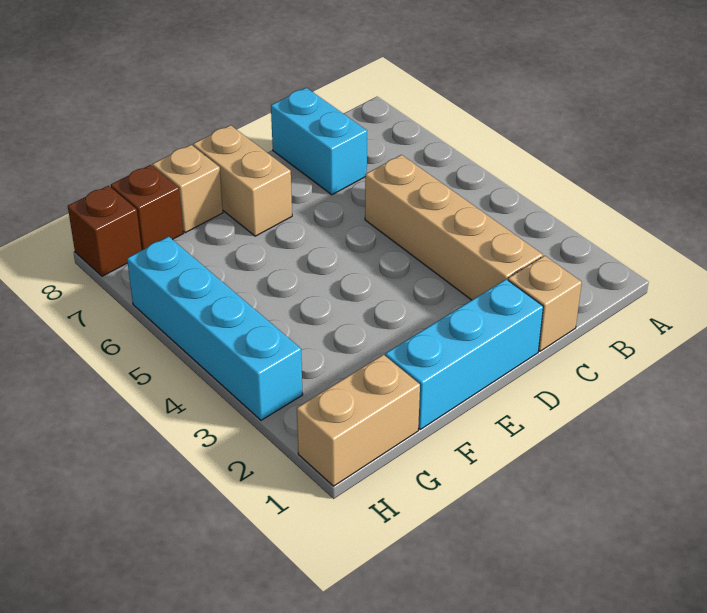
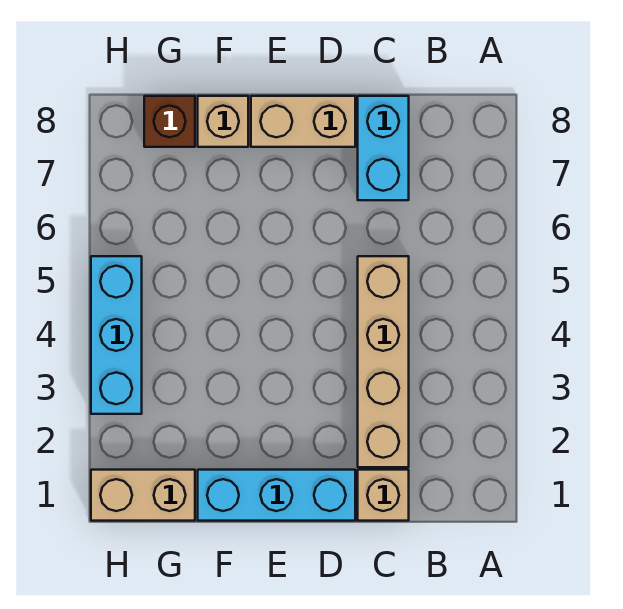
tan 1x2 brick [193,125,292,236] -> tan 1x2 brick turned to [251,96,355,147]
cyan 1x4 brick [127,237,303,420] -> cyan 1x3 brick [91,256,142,414]
brown 1x1 brick [68,186,142,276] -> none

